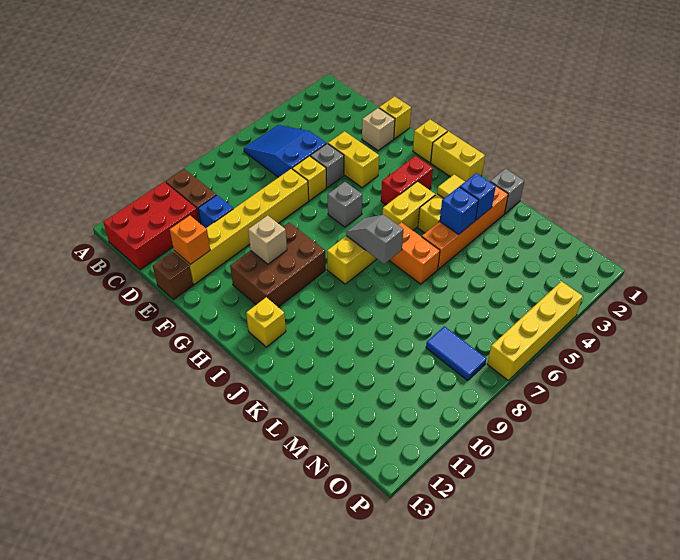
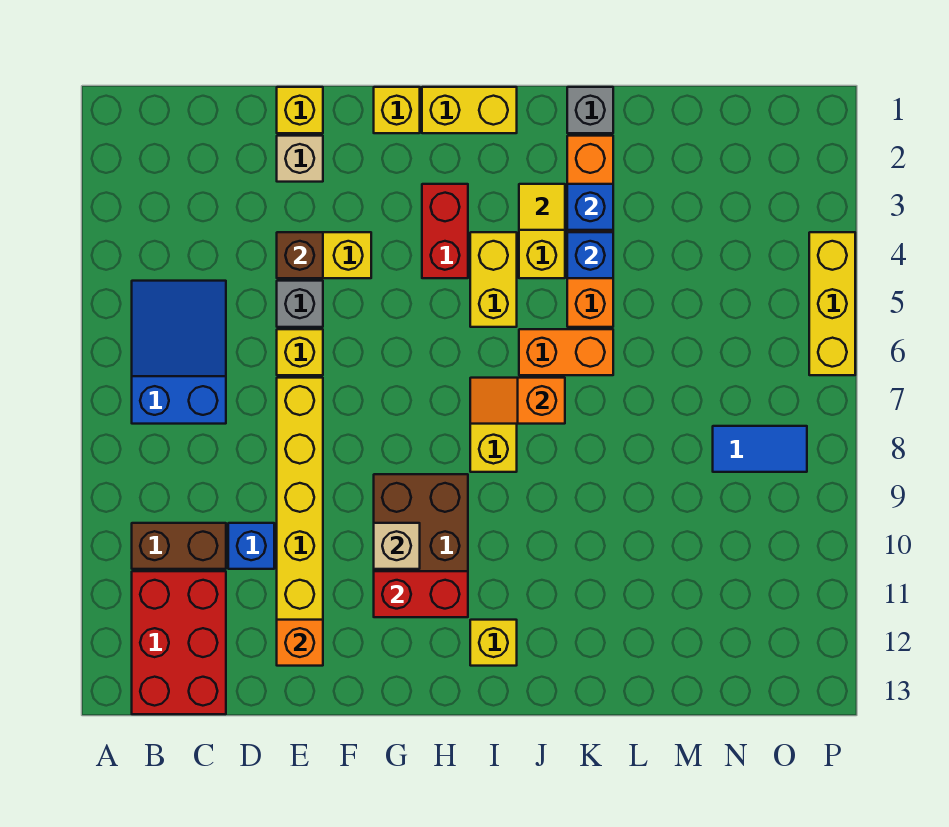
blue 2x3 slope [244,125,326,177] -> blue 2x3 slope turned to [132,281,226,424]
brown 1x1 brick [153,252,193,300] -> brown 1x1 brick moved to [277,232,323,278]
grey 1x1 brick [328,182,362,227] -> none
none -> red 1x2 brick [374,571,468,617]
grey 1x2 slope [346,215,403,264] -> orange 1x2 slope [470,378,565,424]
yellow 1x4 brick [487,281,583,380] -> yellow 1x3 brick [809,232,855,375]

